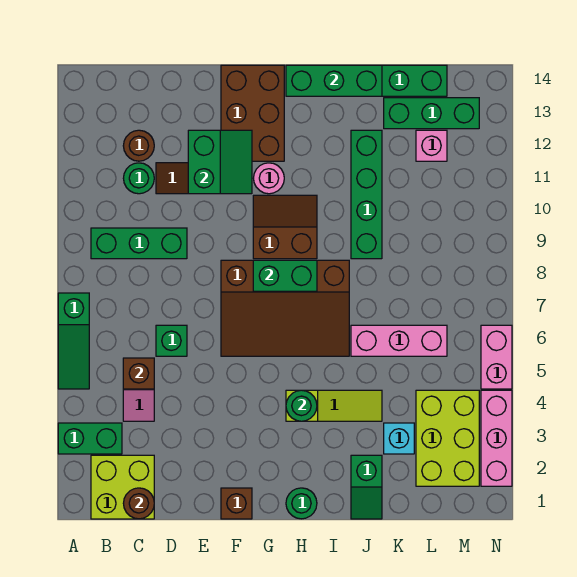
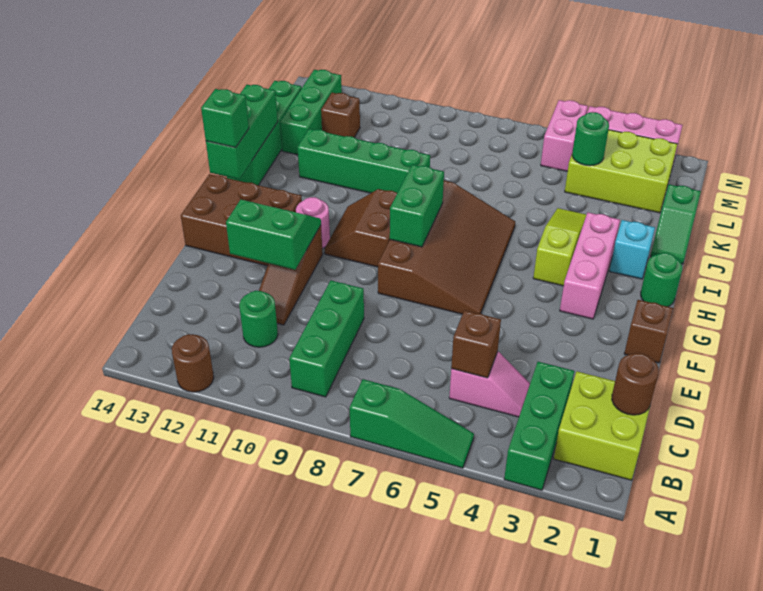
green 1x2 brick [58,423,122,454] -> green 1x3 brick [504,362,574,490]
brown 1x1 round brick [123,130,154,161] -> brown 1x1 round brick moved to [172,334,214,392]
green 1x1 brick [156,325,187,356] -> green 1x1 brick moved to [201,89,249,148]
green 1x1 round brick [286,390,317,421] -> green 1x1 round brick moved to [572,112,609,166]
green 1x2 slope [351,455,382,519] -> green 1x2 slope turned to [650,184,701,264]
pink 1x3 brick [351,325,447,356] -> pink 1x3 brick moved to [560,212,620,319]
cyan 1x1 brick [384,423,414,454] -> cyan 1x1 brick moved to [610,220,655,279]
pink 1x1 brick [416,130,447,161] -> brown 1x1 brick [321,93,360,138]
pink 1x2 brick [481,325,512,389] -> pink 1x2 brick turned to [541,100,588,171]

